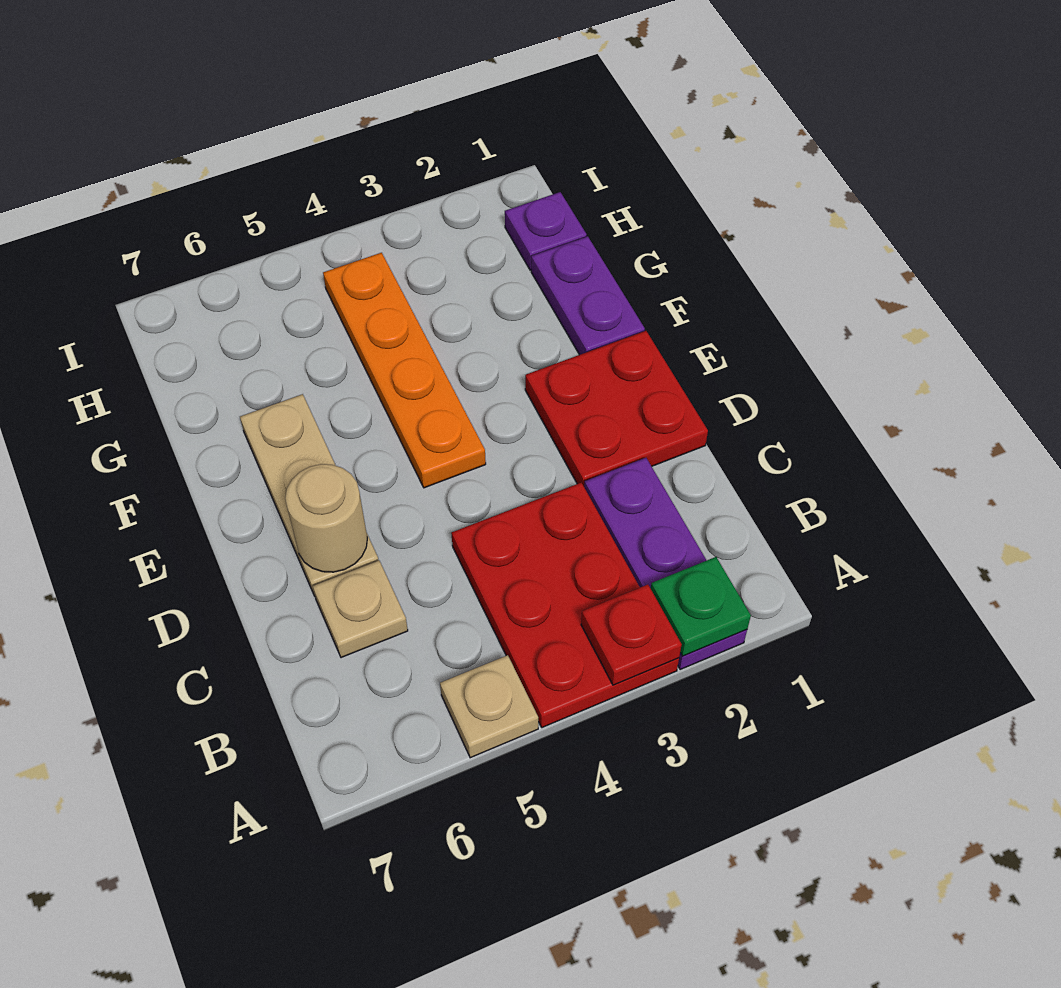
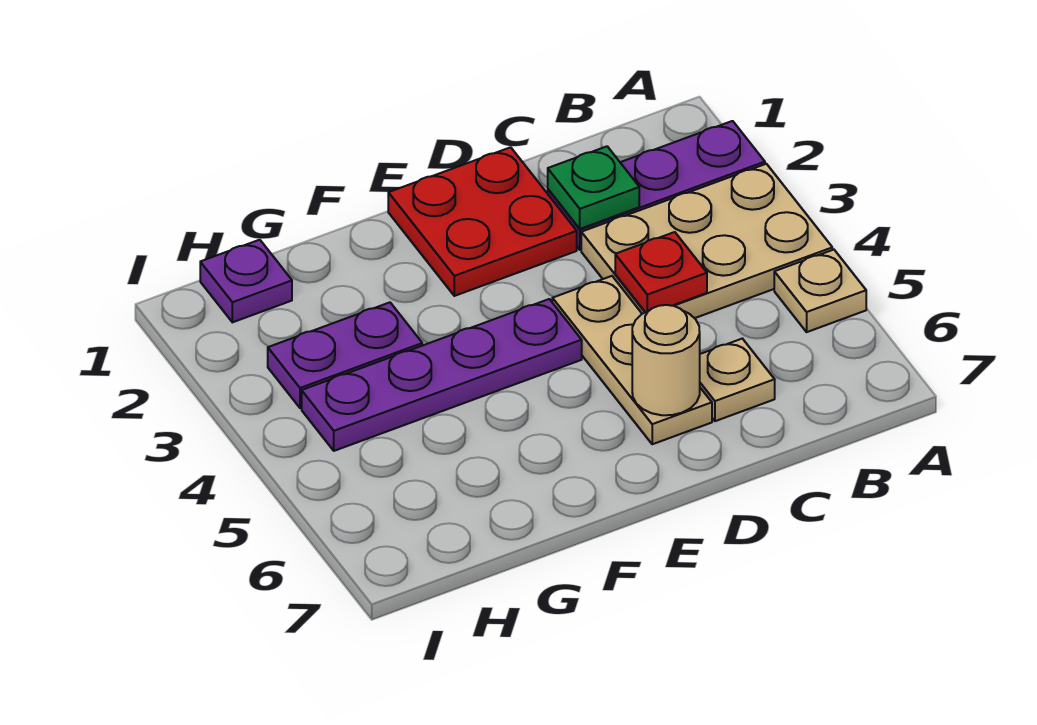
green 1x1 plate [651,557,751,656] -> green 1x1 plate moved to [548,146,639,229]
red 2x3 plate [451,483,679,728] -> tan 2x3 plate [581,164,832,318]
red 1x1 plate [581,585,682,685] -> red 1x1 plate moved to [615,232,707,312]
tan 1x3 plate [240,394,378,596] -> tan 1x3 plate turned to [552,276,712,444]
orange 1x4 plate [323,253,486,488] -> purple 1x4 plate [302,299,582,451]
purple 1x2 plate [531,236,645,355] -> purple 1x2 plate moved to [268,302,422,408]

